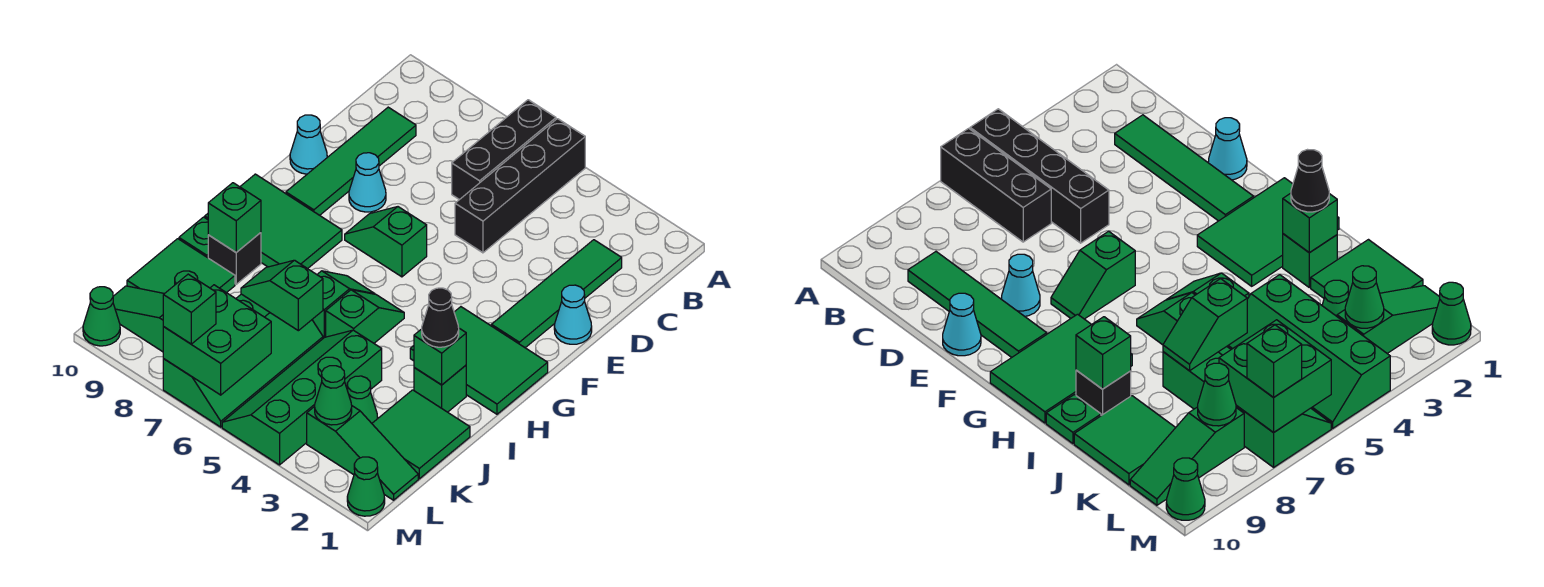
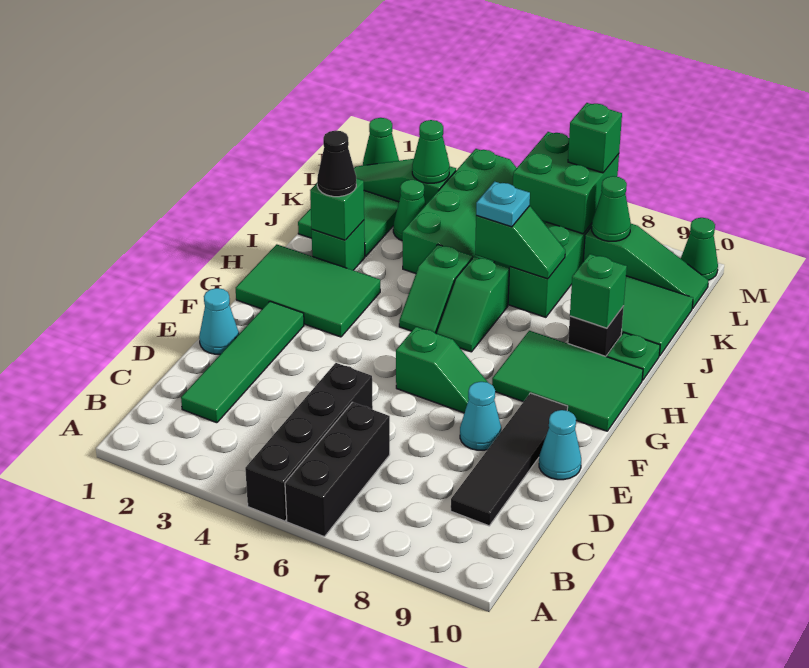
green 1x4 tile [286,107,416,215] -> black 1x4 tile [451,393,568,526]
none -> cyan 1x1 plate [476,181,530,227]

